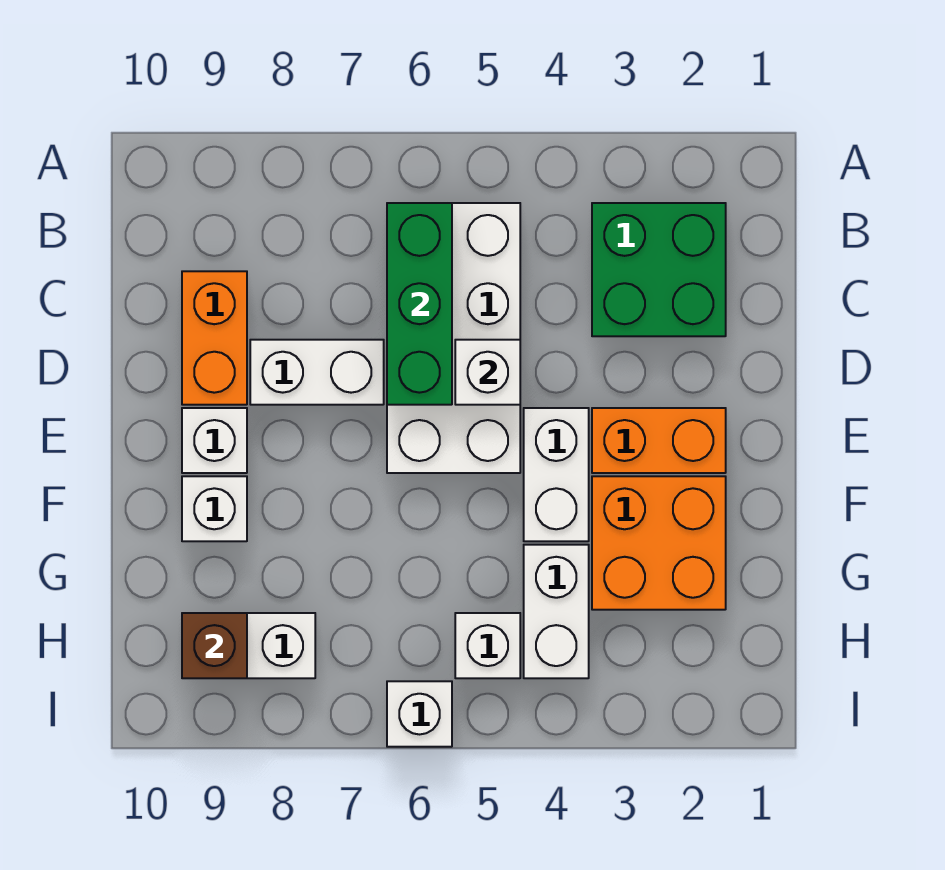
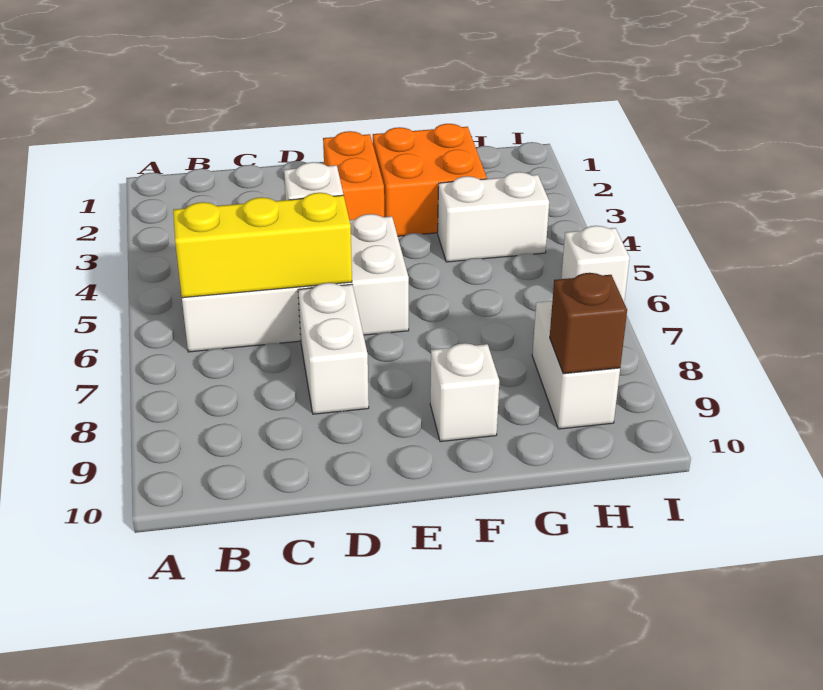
green 2x2 brick [592,203,726,336] -> none
green 1x3 brick [387,203,452,405] -> yellow 1x3 brick [173,193,352,298]
orange 1x2 brick [182,271,247,405] -> none
white 1x2 brick [524,408,589,541] -> none
white 1x1 brick [182,408,247,473] -> none
white 1x1 brick [455,613,520,678] -> none

